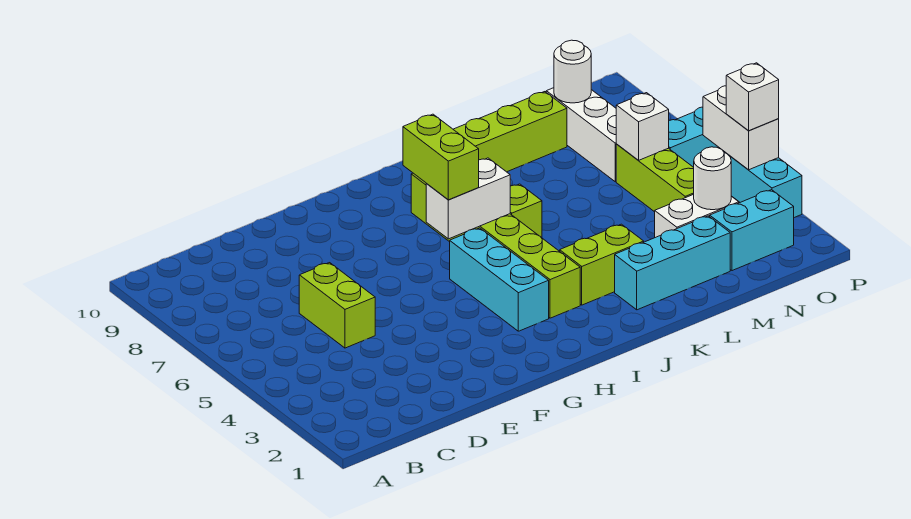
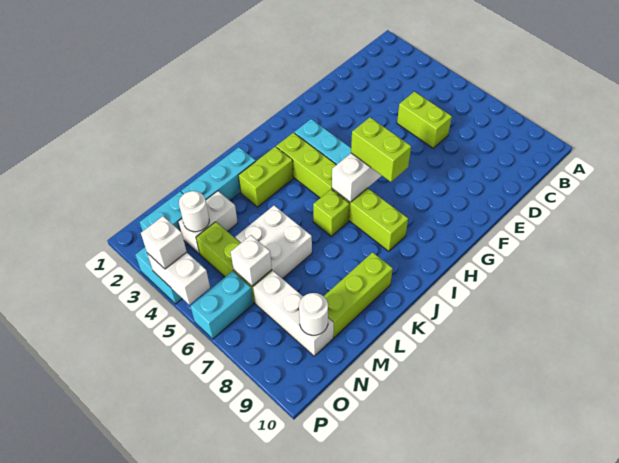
none -> white 2x2 brick [235,206,312,279]

